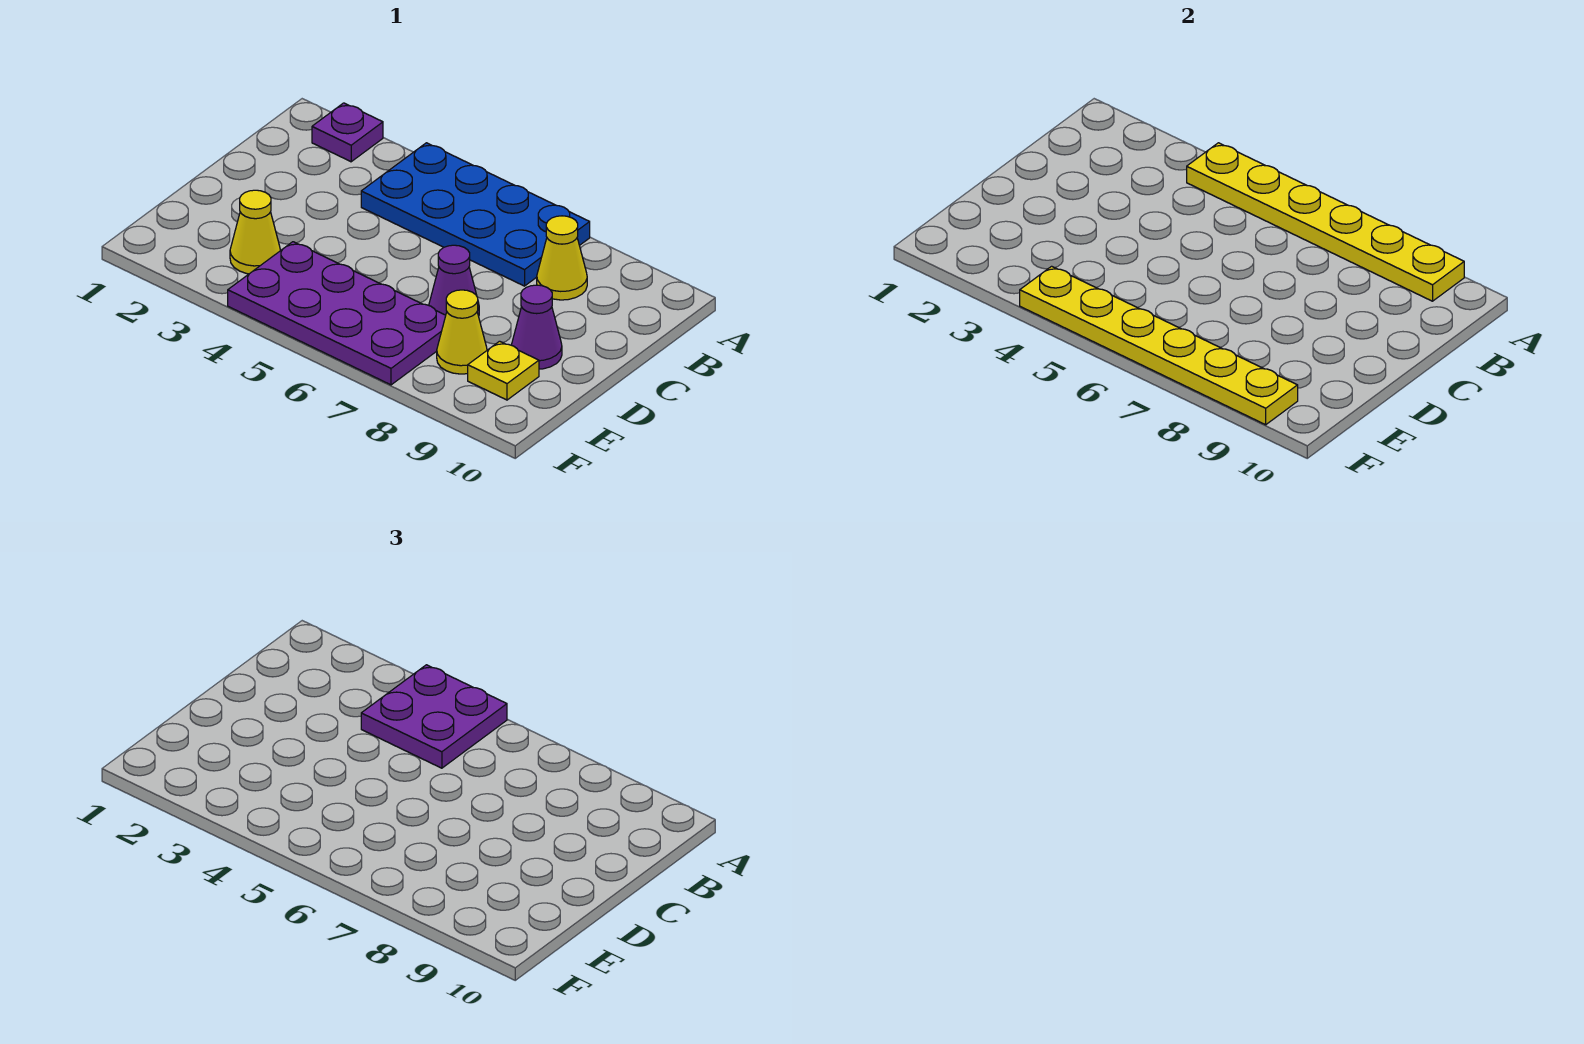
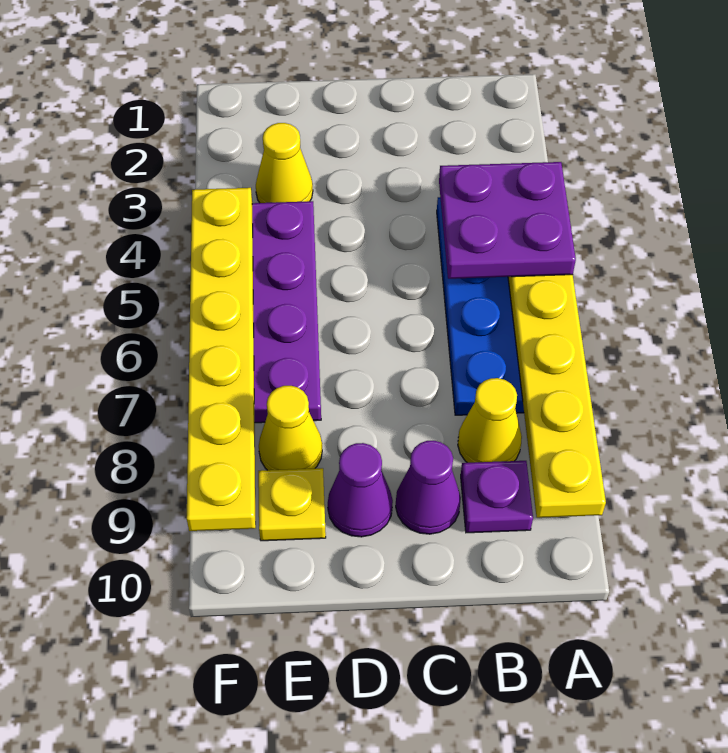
purple 1x1 plate [312,103,383,162] -> purple 1x1 plate moved to [461,461,533,533]
purple 1x1 cone [429,245,479,316] -> purple 1x1 cone moved to [396,441,461,534]

